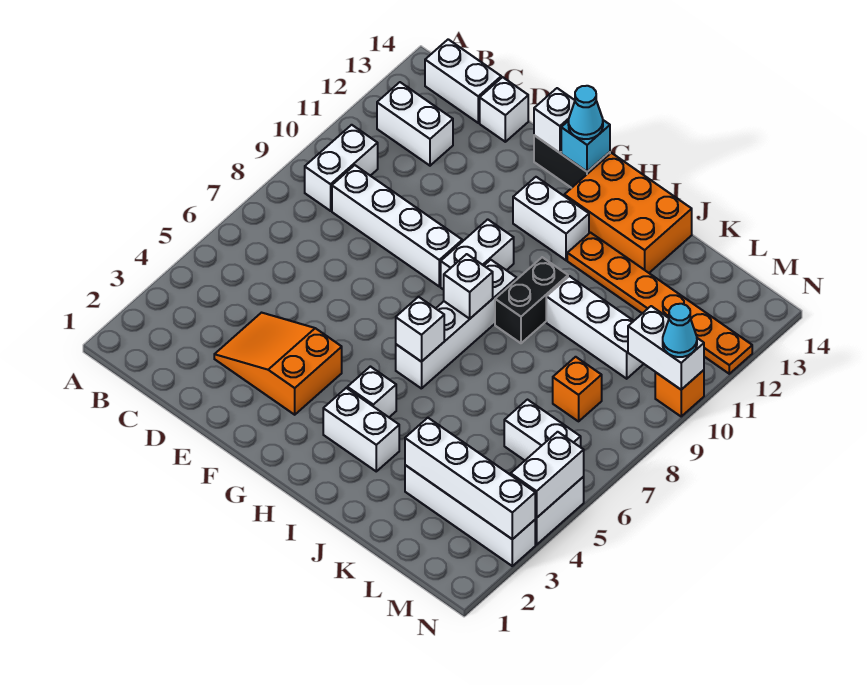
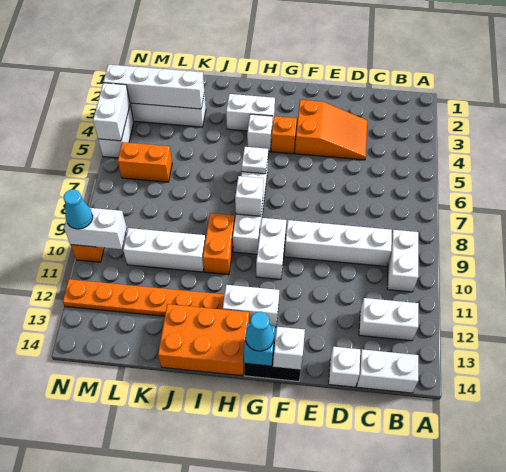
white 1x1 brick [396,297,444,362] -> white 1x1 plate [242,147,268,174]
black 1x2 brick [495,257,568,343] -> orange 1x2 brick [203,213,235,275]
white 1x2 brick [504,400,581,460] -> orange 1x2 brick [118,142,172,182]
orange 1x1 brick [553,357,602,421] -> orange 1x1 brick moved to [271,116,297,154]

